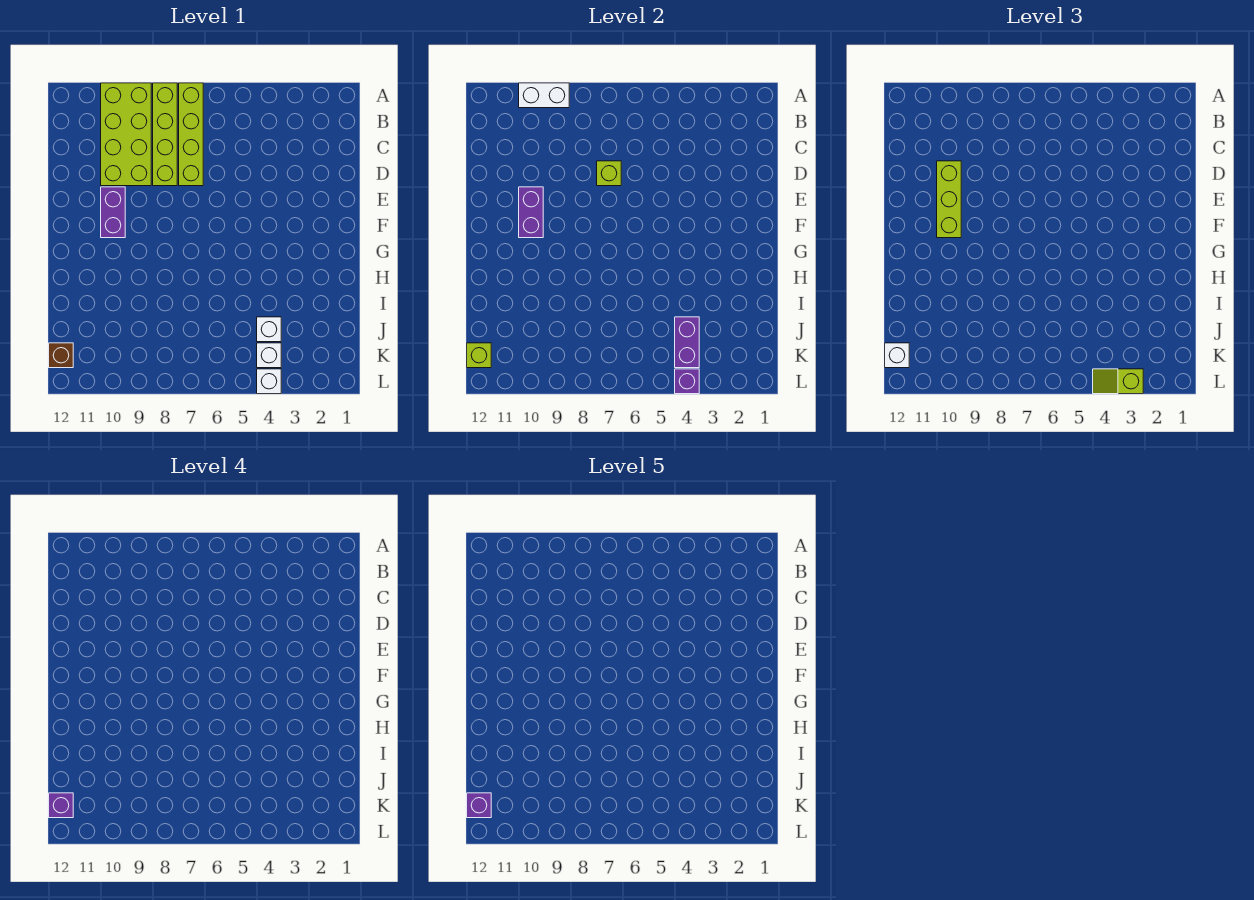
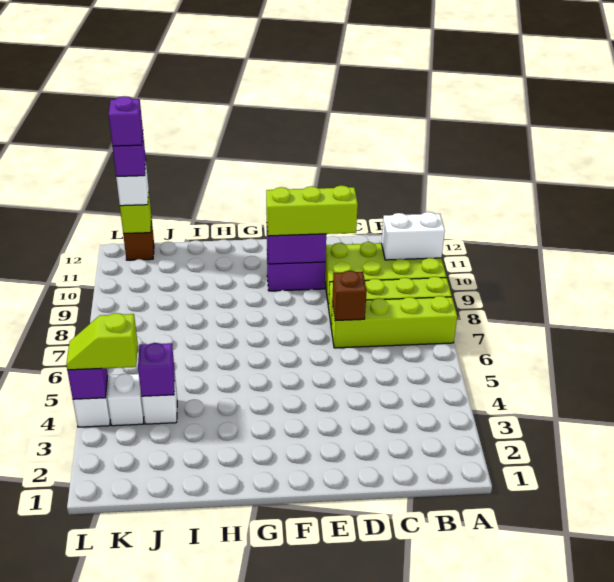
white 1x2 brick [519,83,569,108] -> white 1x2 brick turned to [382,212,445,260]
lime 1x1 brick [597,161,621,186] -> brown 1x1 brick [332,271,367,321]
purple 1x2 brick [675,317,699,368] -> purple 1x1 brick [138,343,175,396]
lime 1x2 slope [1093,369,1143,394] -> lime 1x2 slope turned to [66,313,138,370]

